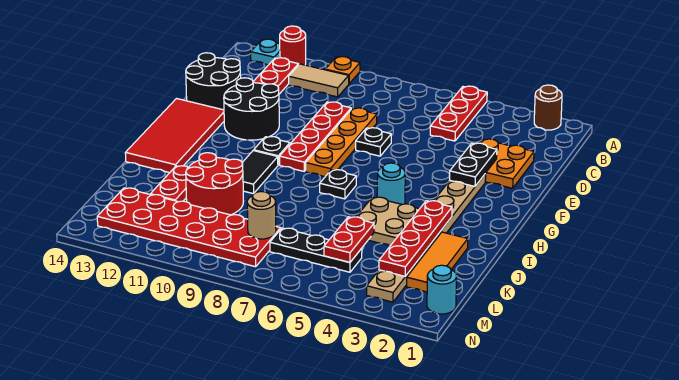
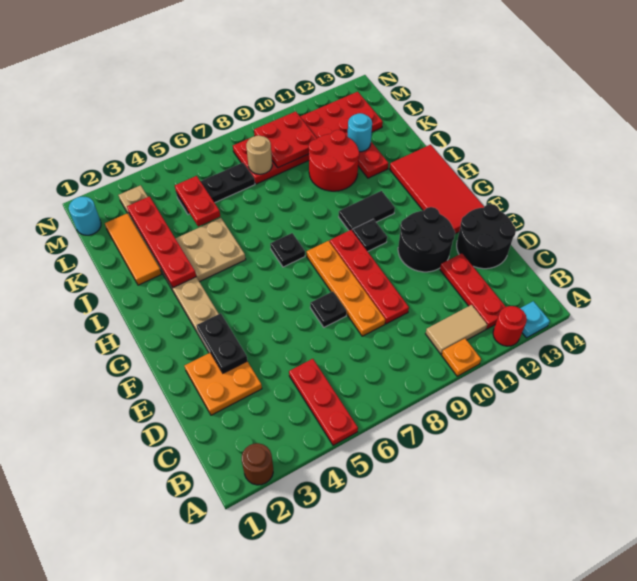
cyan 1x1 round brick [377,163,405,204] -> cyan 1x1 round brick moved to [348,113,372,152]
black 1x2 tile [242,150,278,194] -> black 1x2 tile turned to [339,191,395,231]
none -> red 2x2 plate [254,111,317,168]

